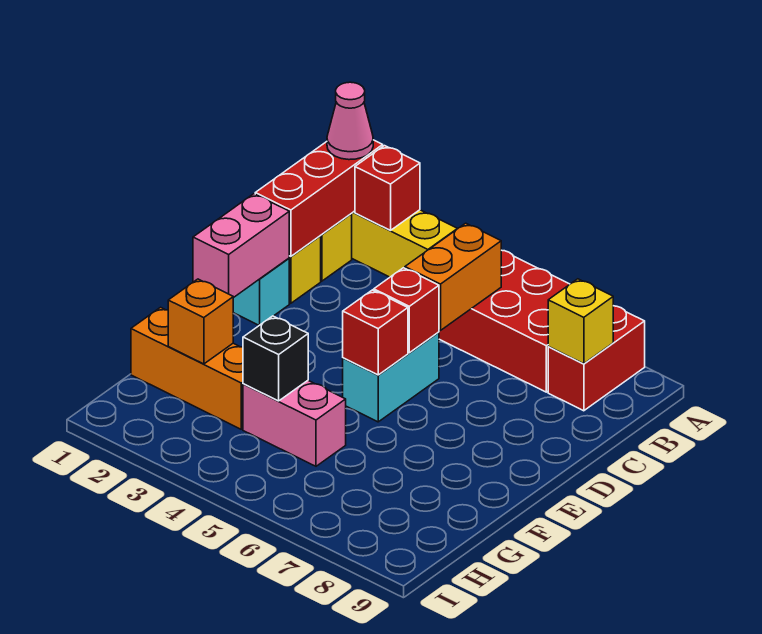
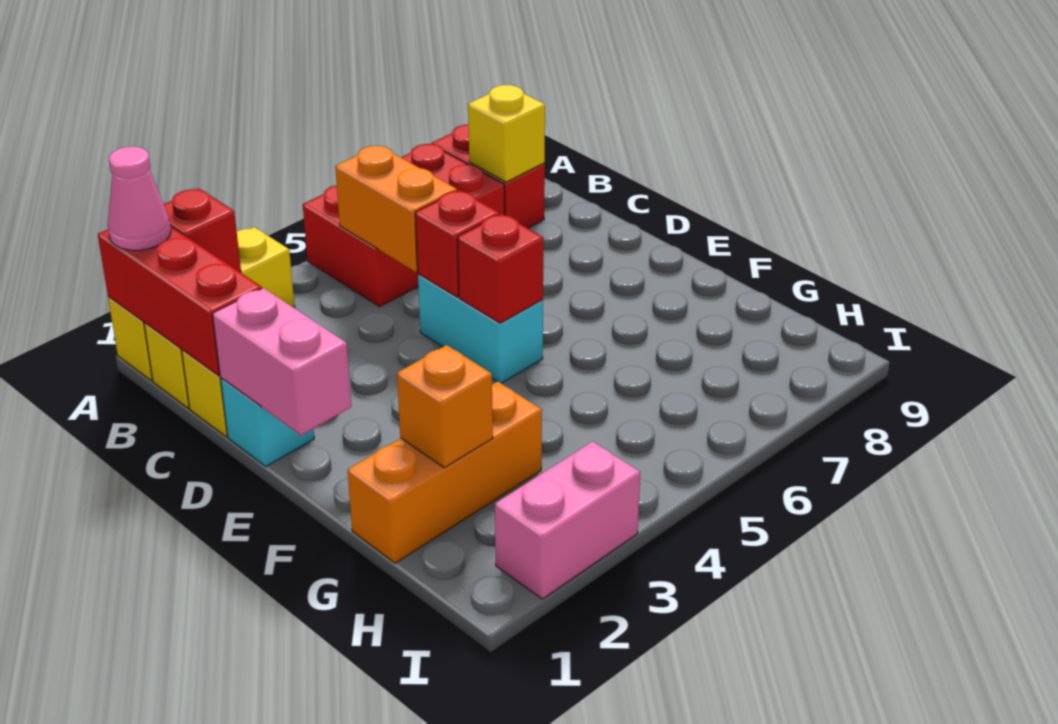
pink 1x2 brick [243,381,346,466] -> pink 1x2 brick moved to [495,442,640,599]
black 1x1 brick [243,316,308,401] -> none

